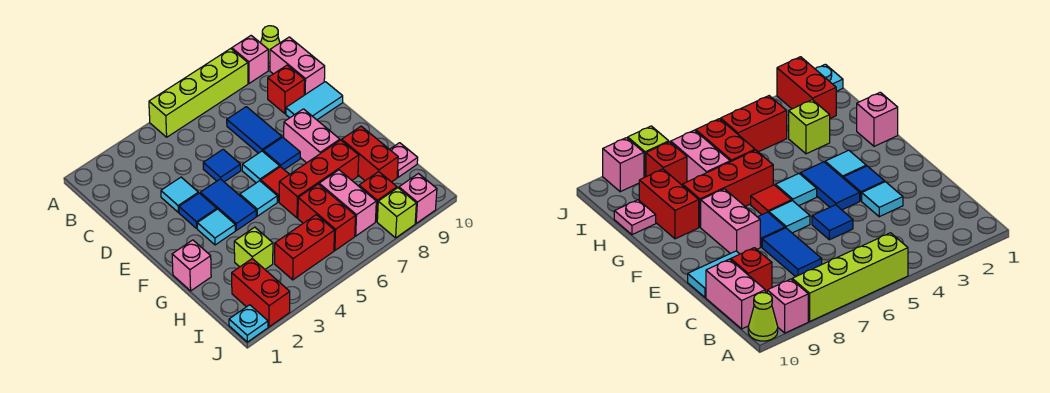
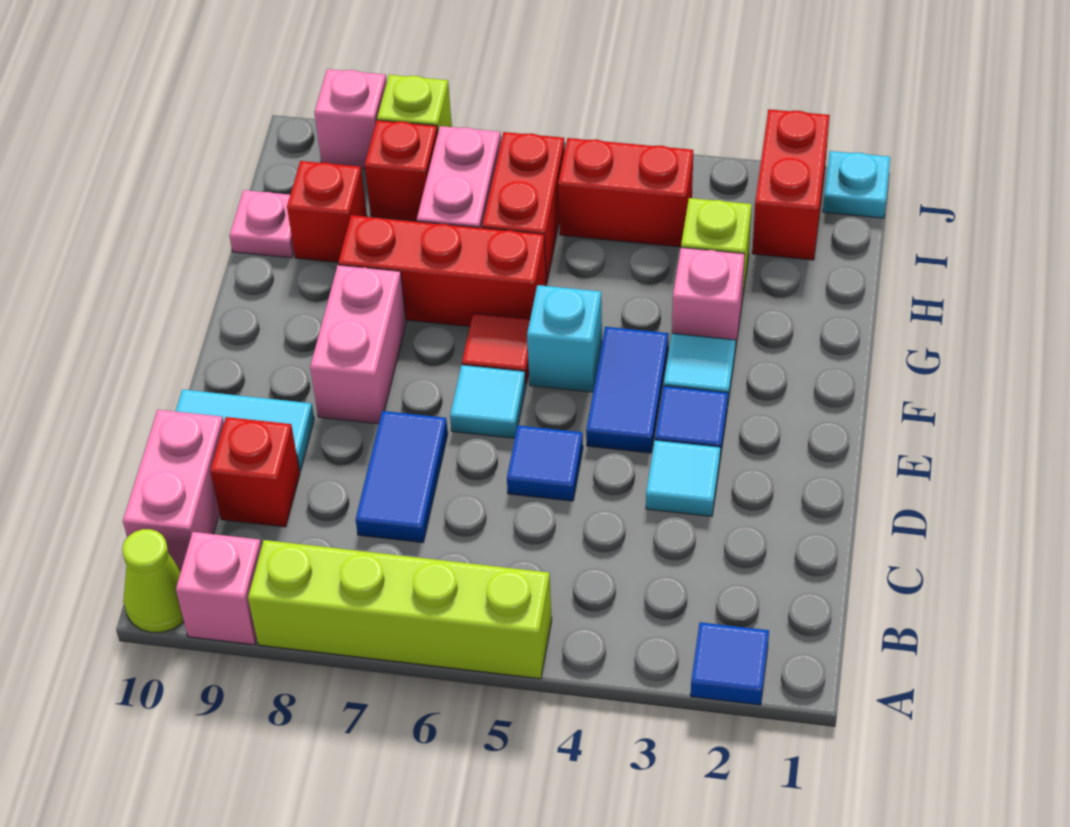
blue 1x1 tile [263,137,300,170] -> blue 1x1 tile moved to [691,622,769,705]
cyan 1x1 tile [240,181,277,216] -> cyan 1x1 brick [527,285,602,392]
pink 1x1 brick [172,240,211,291] -> pink 1x1 brick moved to [672,248,745,351]
red 1x2 brick [342,126,398,182] -> red 1x1 brick [287,161,367,262]

